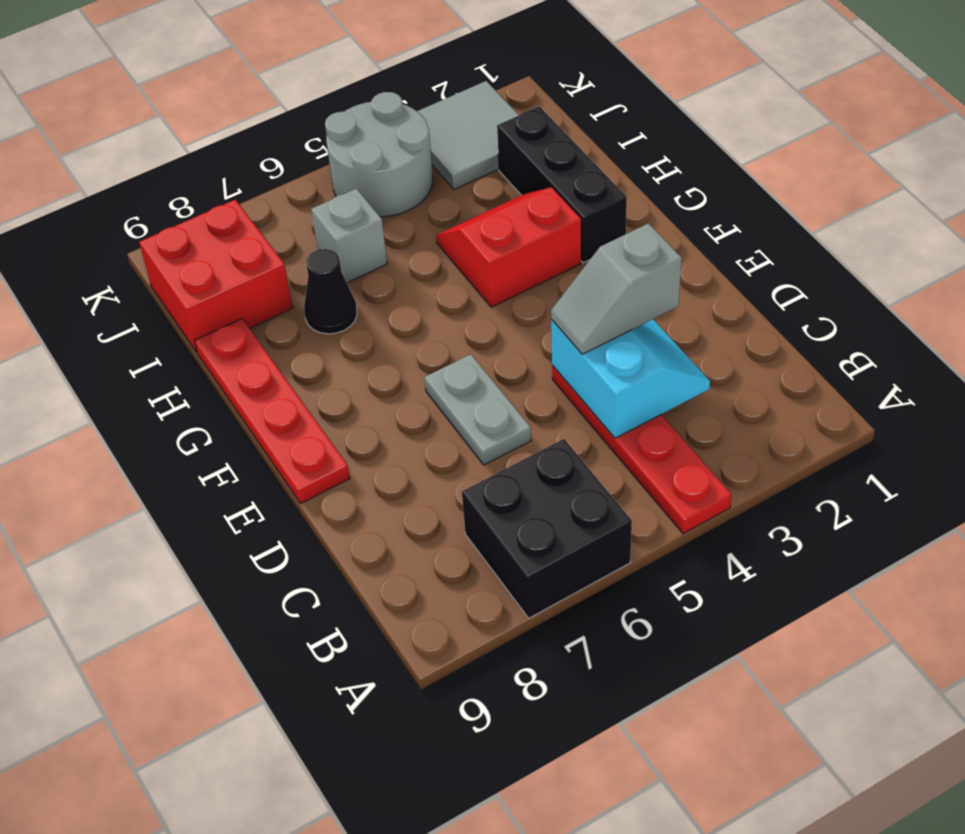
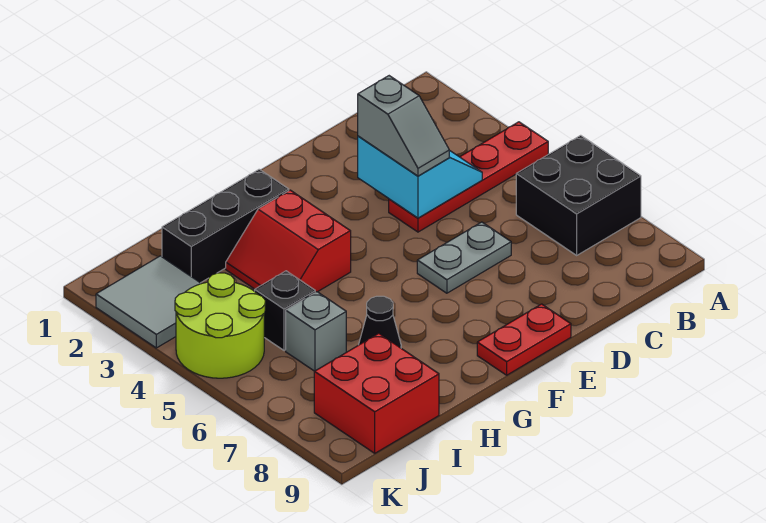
cyan 2x2 slope [551,319,710,438] -> cyan 2x2 slope turned to [358,136,482,218]
red 1x4 plate [195,319,350,504] -> red 1x2 plate [477,304,571,375]
none -> black 1x1 brick [255,271,315,351]
grey 2x2 round brick [325,92,433,217] -> lime 2x2 round brick [175,273,265,378]

